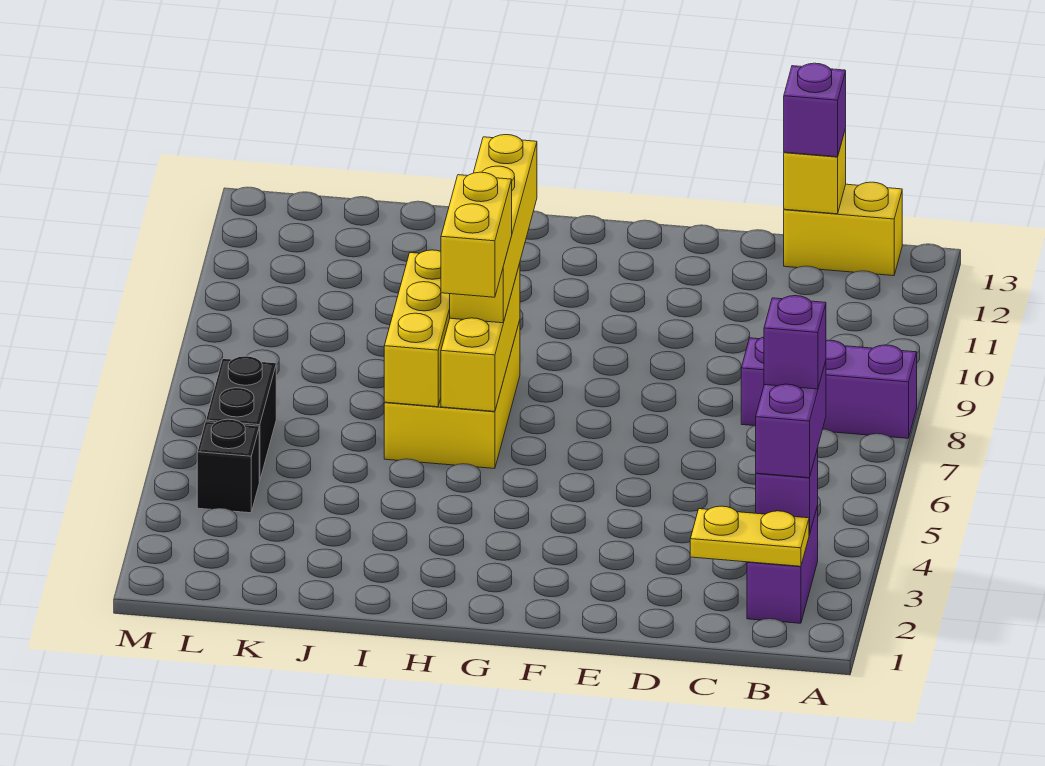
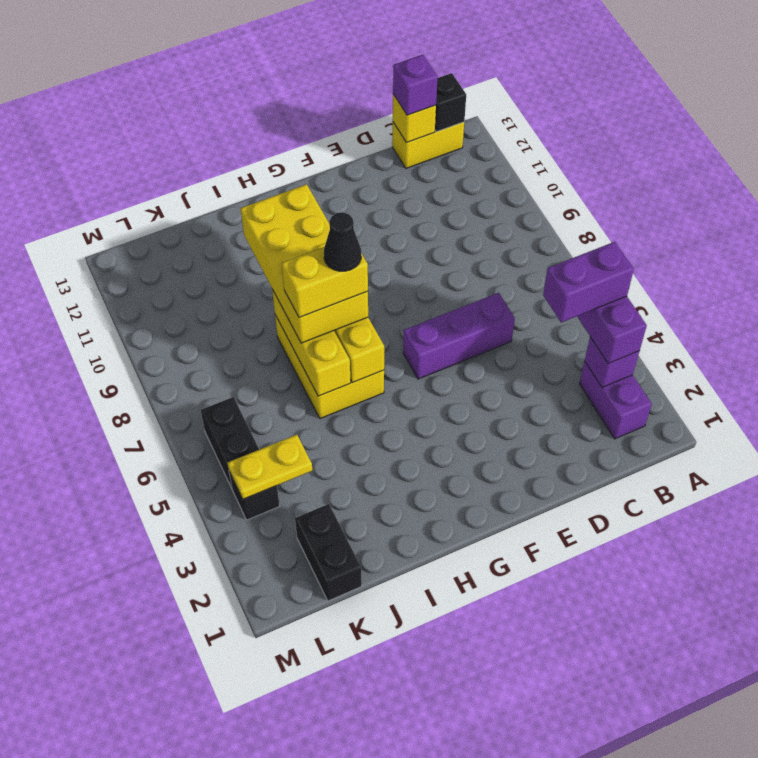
purple 1x3 brick [741,337,917,438] -> purple 1x3 brick moved to [403,293,515,379]
yellow 1x2 plate [690,506,809,566] -> yellow 1x2 plate moved to [228,435,312,499]
purple 1x1 brick [764,296,826,389] -> purple 1x2 brick [543,242,634,323]
none -> black 1x1 brick [435,73,466,132]
yellow 1x2 brick [441,172,512,297] -> yellow 1x2 brick turned to [282,247,368,318]
yellow 1x4 brick [450,135,537,323] -> yellow 2x4 brick [241,184,368,343]
none -> black 1x1 cone [324,212,361,271]
none -> black 1x2 brick [295,504,362,601]

